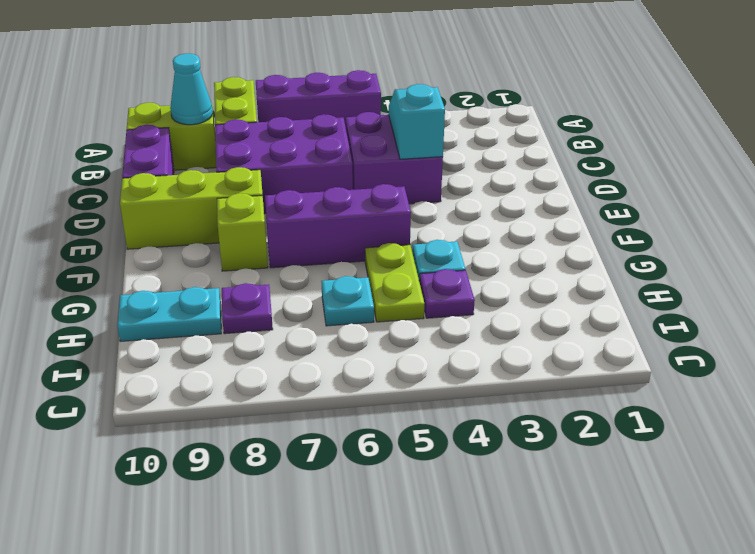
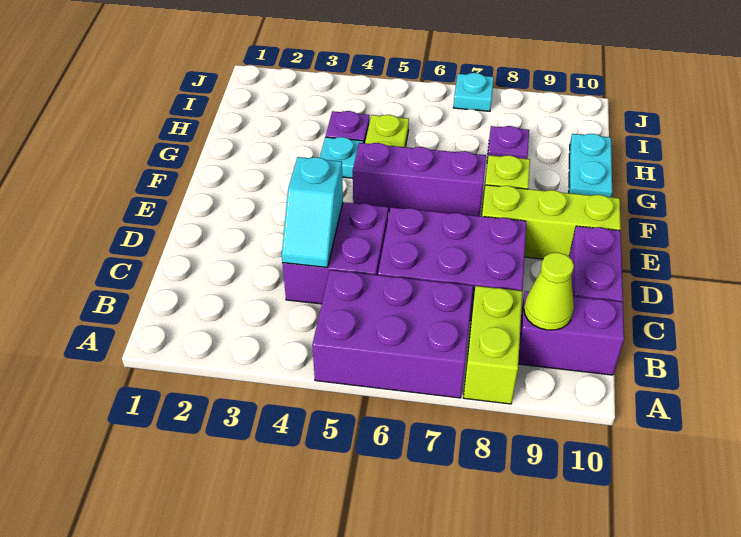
purple 1x3 brick [256,70,381,127] -> purple 2x3 brick [312,270,473,398]
lime 1x2 brick [127,103,216,170] -> purple 1x2 brick [518,291,624,375]
cyan 1x1 cone [170,53,213,125] -> lime 1x1 cone [524,253,574,330]
cyan 1x1 plate [321,276,374,326] -> cyan 1x1 plate moved to [453,73,494,111]
cyan 1x2 plate [117,287,221,341] -> cyan 1x2 plate turned to [569,134,612,197]

